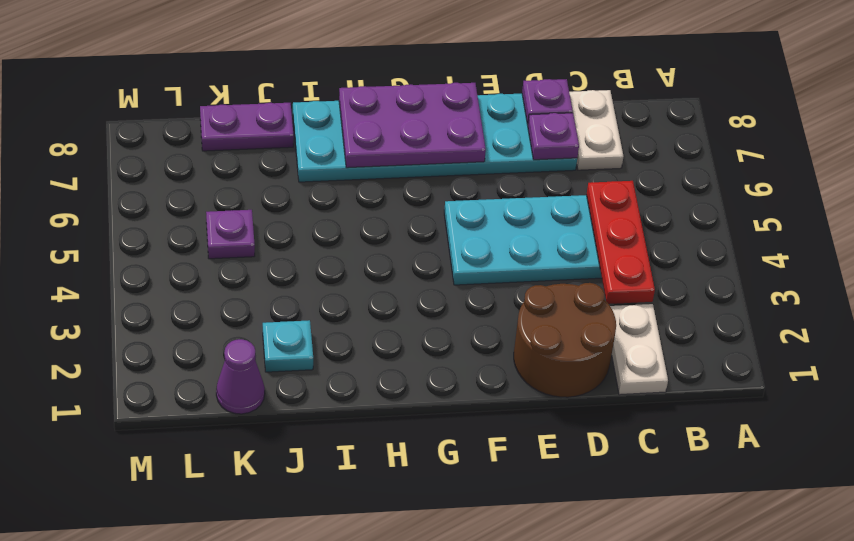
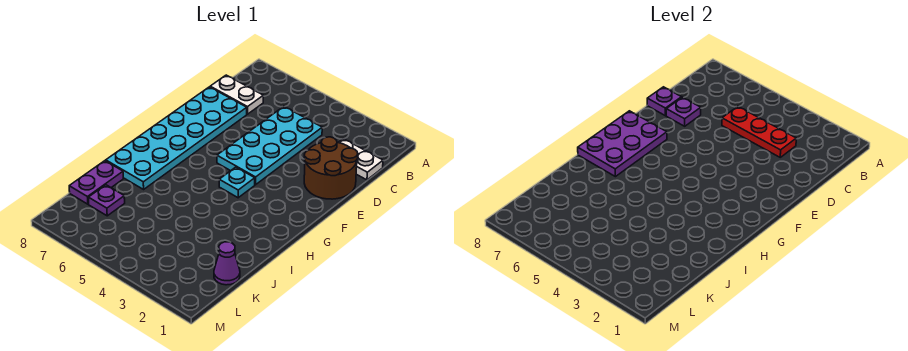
cyan 1x1 plate [263,320,313,372] -> cyan 1x1 plate moved to [219,167,255,198]
purple 1x1 plate [206,210,255,259] -> purple 1x1 plate moved to [88,185,125,216]

